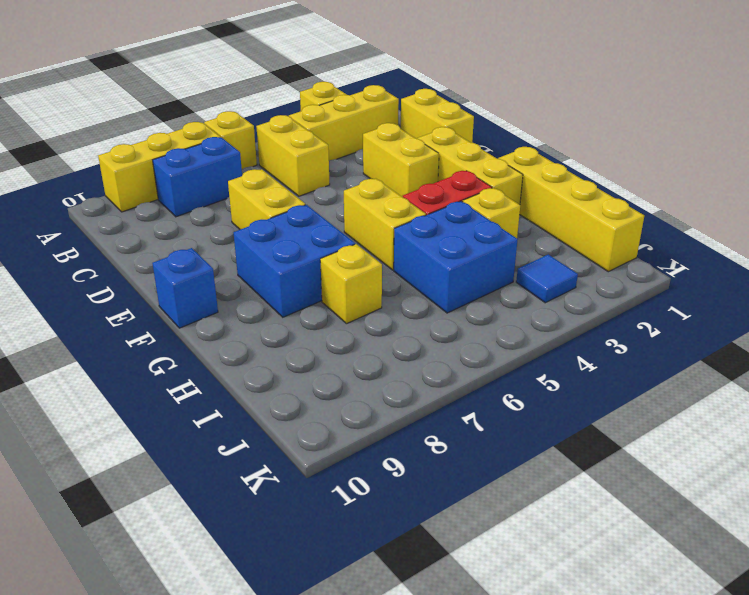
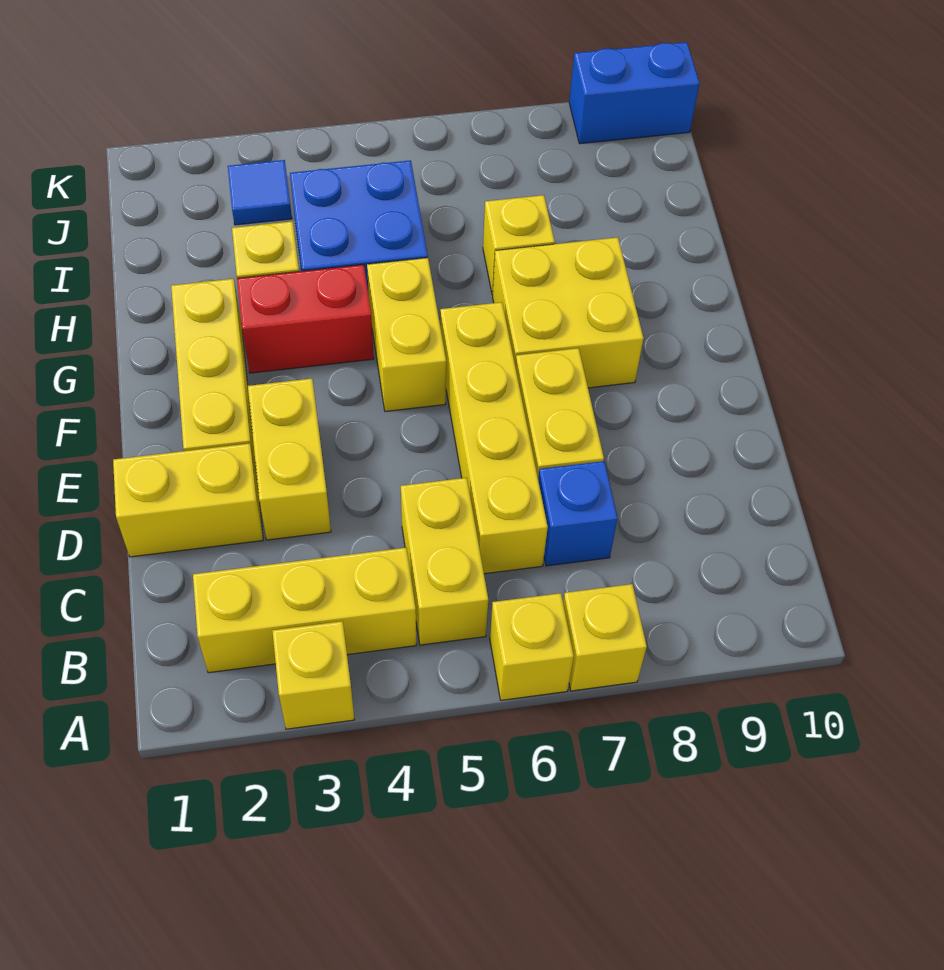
yellow 1x3 brick [98,122,220,212] -> yellow 1x1 brick [563,584,647,691]
blue 1x2 brick [153,137,242,217] -> blue 1x2 brick moved to [569,42,700,144]
yellow 1x2 brick [400,89,474,143] -> yellow 1x2 brick turned to [113,443,263,557]
blue 2x2 brick [234,205,355,317] -> yellow 2x2 brick [493,237,644,388]
blue 1x1 brick [152,248,218,328] -> blue 1x1 brick moved to [538,461,618,566]
yellow 1x4 brick [498,147,644,272] -> yellow 1x4 brick moved to [440,302,548,574]

